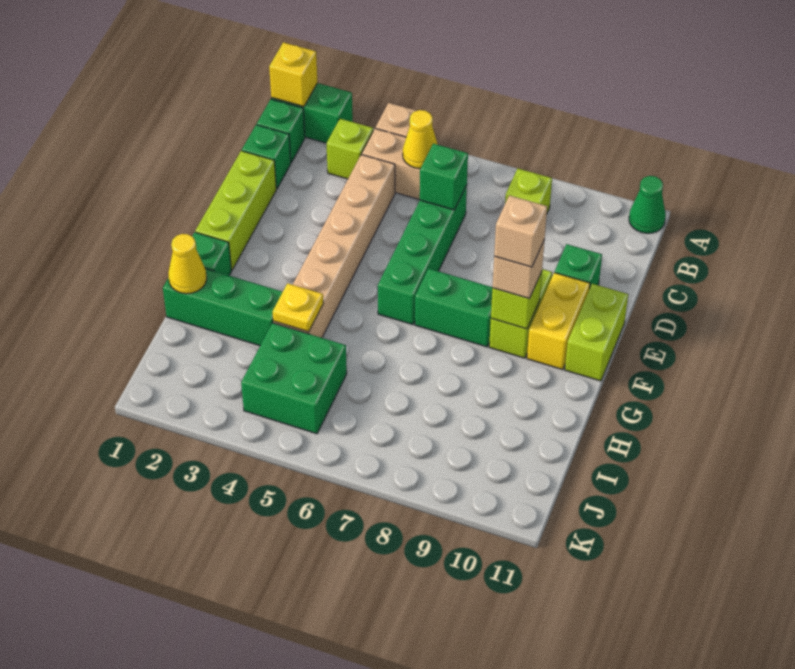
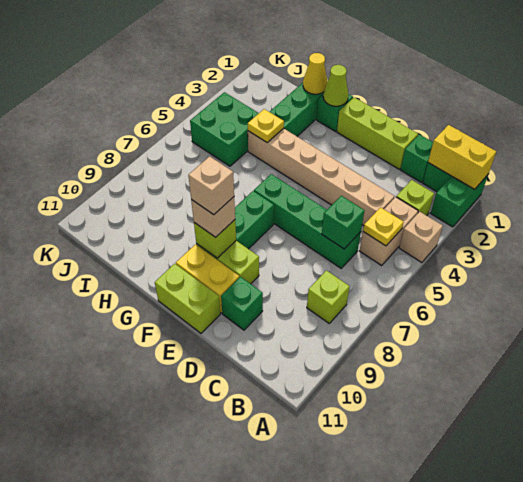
yellow 1x1 brick [269,42,317,107] -> yellow 1x2 brick [428,125,496,189]
green 1x1 cone [629,176,666,233] -> none
yellow 1x1 cone [403,110,438,169] -> yellow 1x1 plate [363,207,404,246]
none -> lime 1x1 cone [323,65,349,106]

